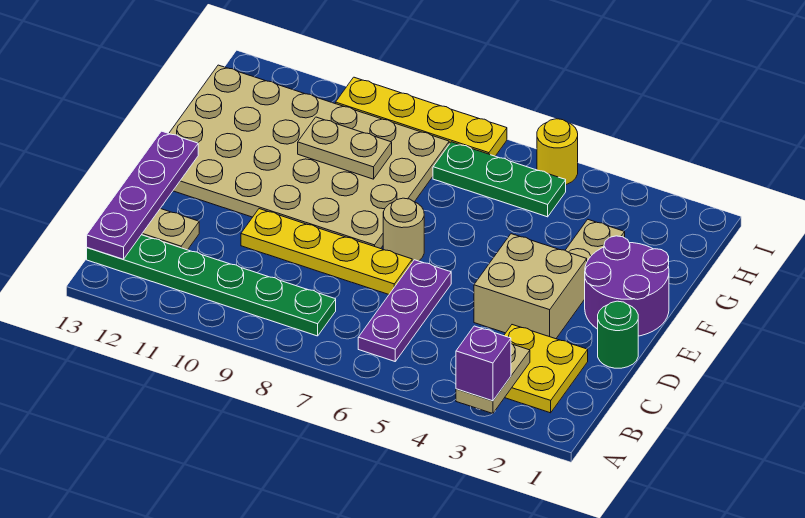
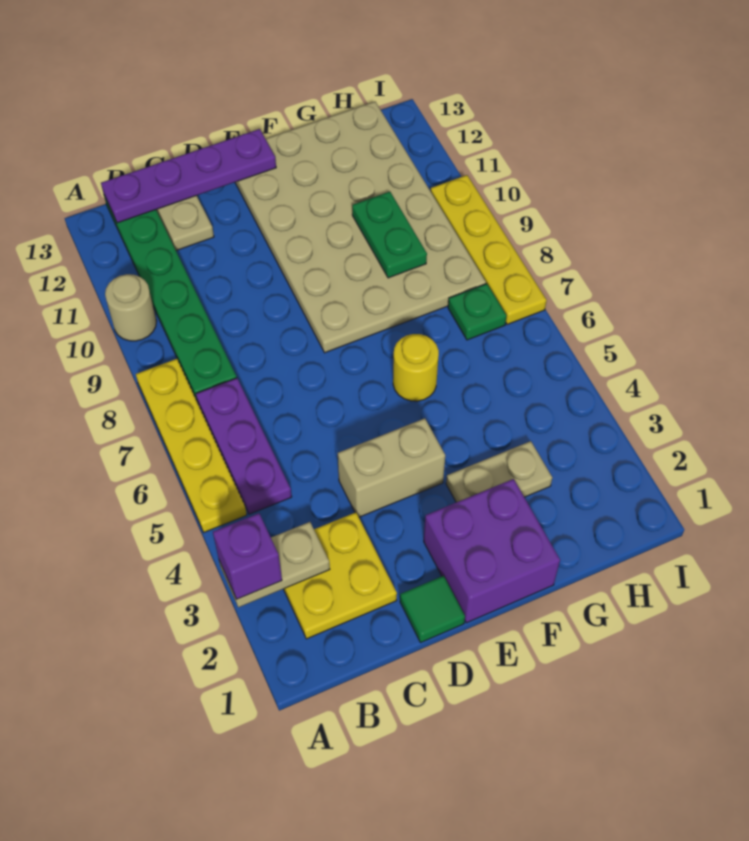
purple 1x3 plate [358,260,451,361] -> purple 1x3 plate turned to [196,378,292,514]
green 1x1 round brick [598,301,638,368] -> green 1x1 tile [400,576,465,642]
tan 2x2 brick [474,234,587,339] -> tan 1x2 brick [338,418,445,517]
yellow 1x4 plate [241,209,412,294] -> yellow 1x4 plate moved to [136,359,247,532]
purple 2x2 round brick [585,236,669,336] -> purple 2x2 brick [424,479,560,623]
tan 1x1 round brick [383,198,424,262] -> tan 1x1 round brick moved to [105,274,157,341]
tan 1x2 plate [298,117,392,179] -> green 1x2 plate [352,192,427,278]
green 1x3 plate [433,142,566,217] -> green 1x1 plate [448,284,506,340]
yellow 1x1 round brick [537,119,578,184] -> yellow 1x1 round brick moved to [393,334,439,401]

